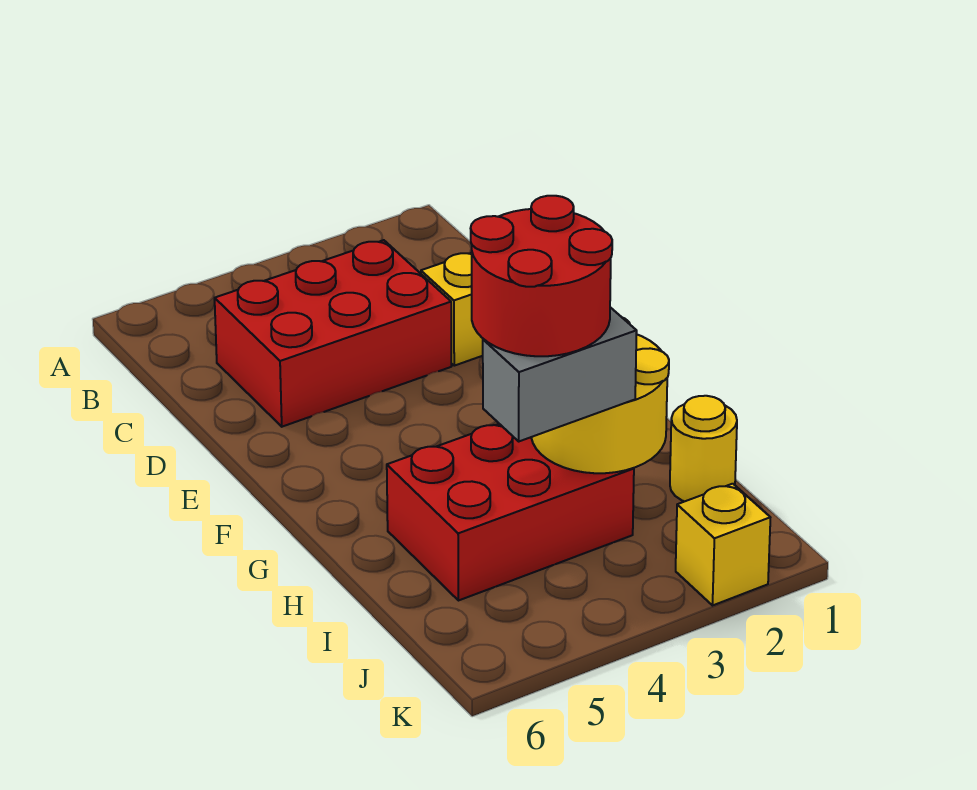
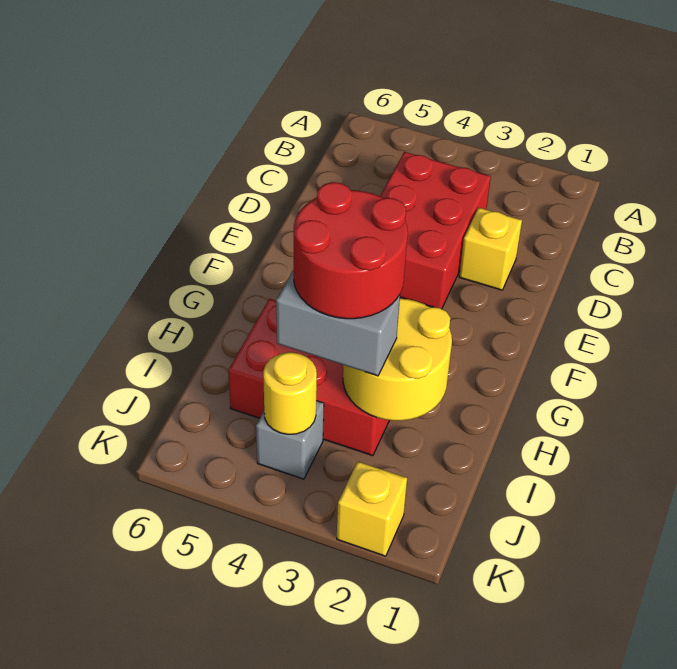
red 2x3 brick [215,240,452,427] -> red 2x3 brick turned to [380,152,491,309]
yellow 1x1 round brick [670,396,737,501] -> yellow 1x1 round brick moved to [263,352,317,434]
none -> grey 1x1 brick [256,401,324,479]

